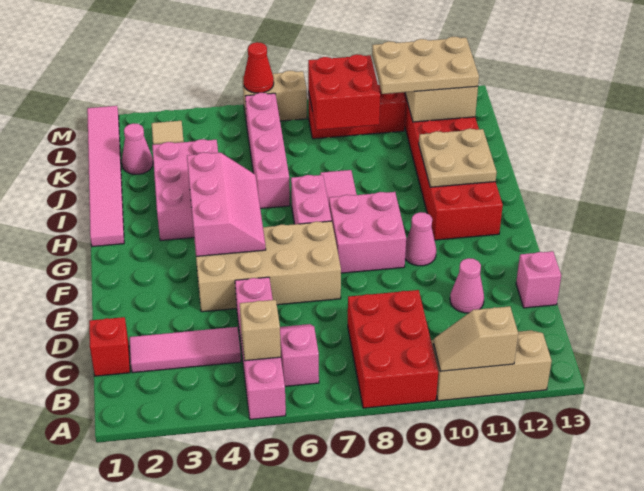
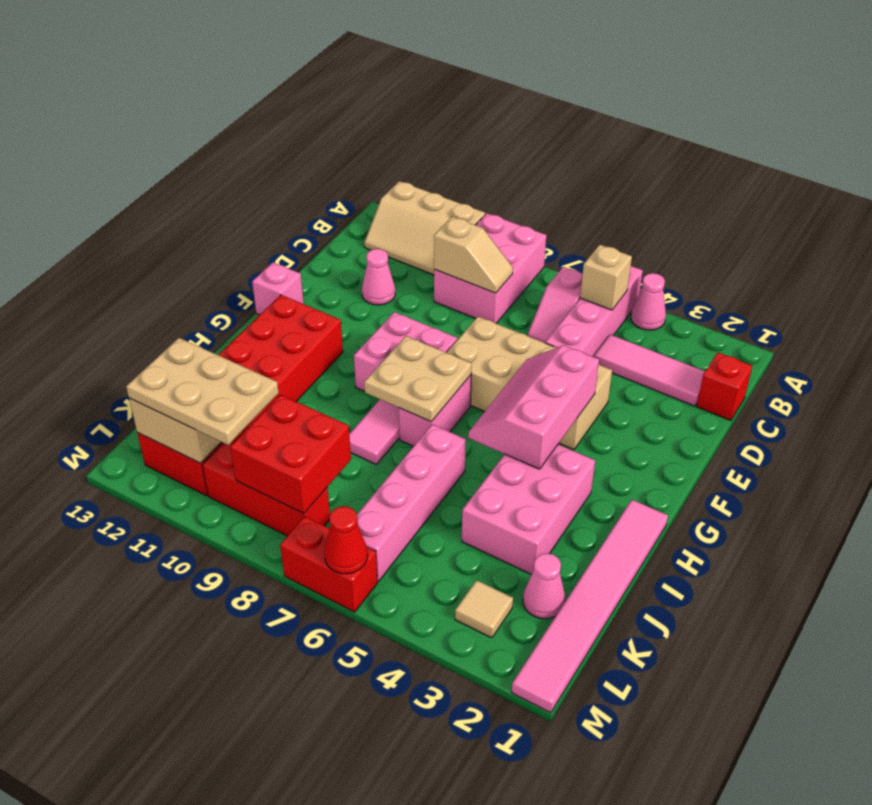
red 2x3 brick [348,290,438,408] -> pink 2x3 brick [434,213,546,323]
tan 1x2 slope [434,306,518,371] -> tan 1x2 slope moved to [434,217,513,293]
pink 1x1 brick [516,251,561,308] -> pink 1x1 brick moved to [252,262,304,315]
pink 1x1 cone [405,212,436,266] -> pink 1x1 cone moved to [631,273,666,330]
tan 2x2 plate [419,129,497,187] -> tan 2x2 plate moved to [364,336,472,422]
tan 1x2 brick [242,71,307,121] -> red 1x2 brick [280,516,378,612]

